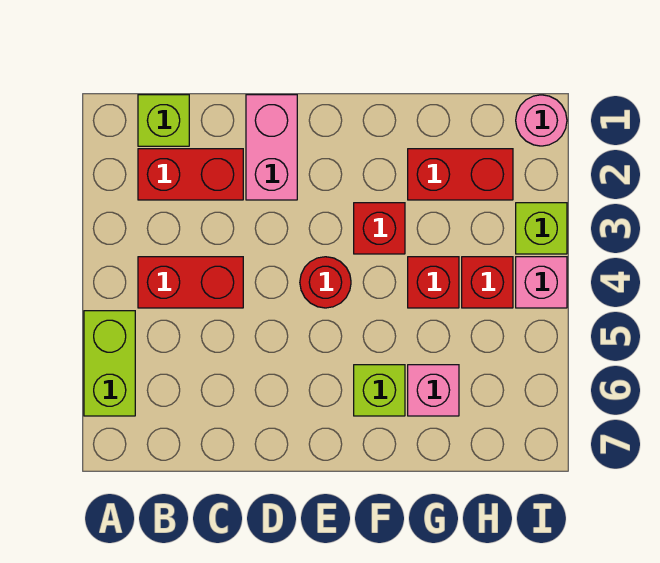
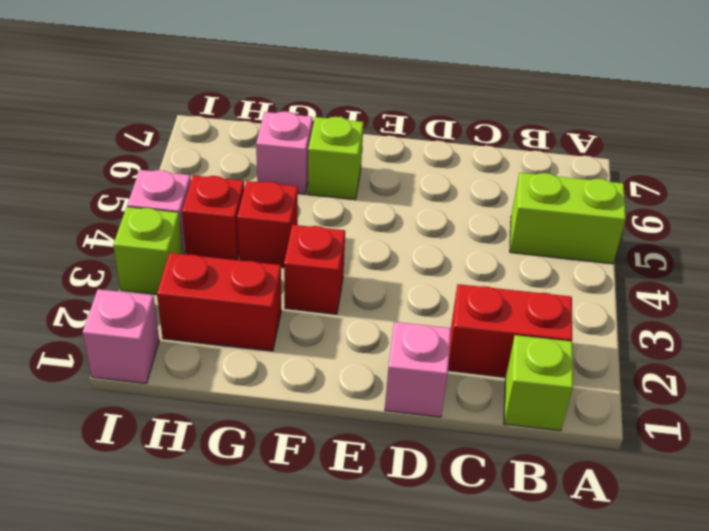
lime 1x2 brick [84,311,135,416] -> lime 1x2 brick turned to [510,173,626,264]
red 1x2 brick [138,257,243,308] -> none
pink 1x2 brick [246,95,297,200] -> pink 1x1 brick [385,322,451,417]
red 1x1 round brick [300,257,351,308] -> none
pink 1x1 round brick [516,95,567,146] -> pink 1x1 brick [83,289,159,384]

